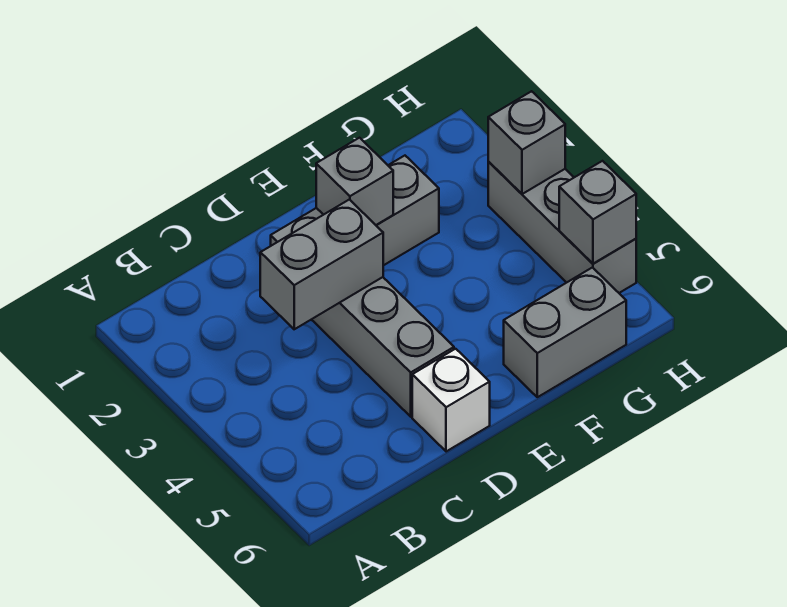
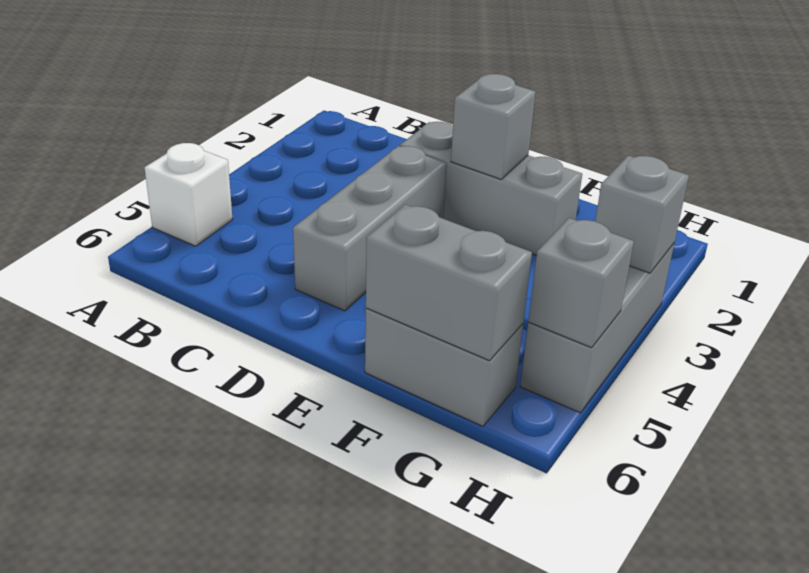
grey 1x2 brick [260,200,383,329] -> grey 1x2 brick moved to [366,205,532,361]
white 1x1 brick [412,349,490,452] -> white 1x1 brick moved to [145,143,233,246]

